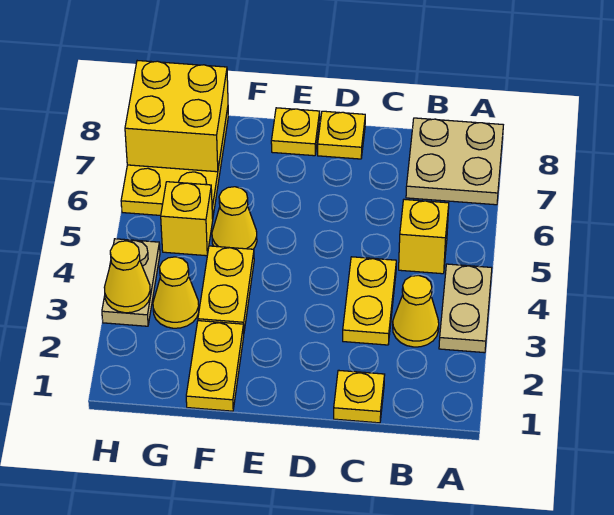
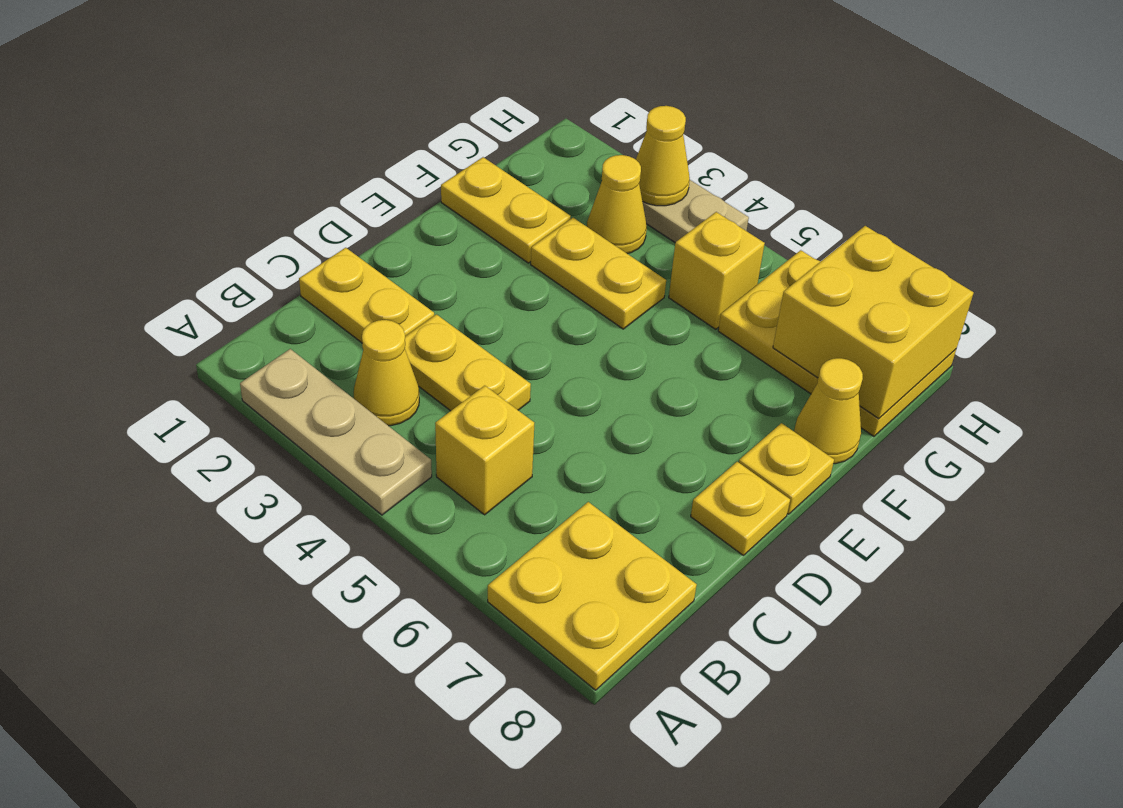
tan 1x2 plate [439,264,492,353] -> tan 1x3 plate [240,349,432,515]
tan 2x2 plate [406,118,503,205] -> yellow 2x2 plate [488,502,697,690]
yellow 1x1 plate [334,370,385,423] -> yellow 1x2 plate [299,248,434,343]
yellow 1x1 cone [212,187,257,249] -> yellow 1x1 cone moved to [794,358,863,464]

